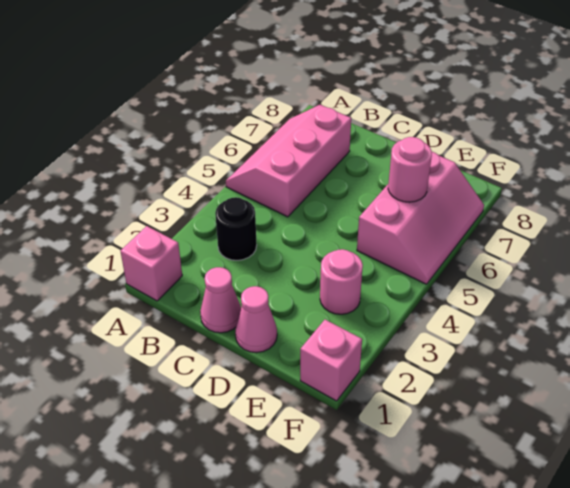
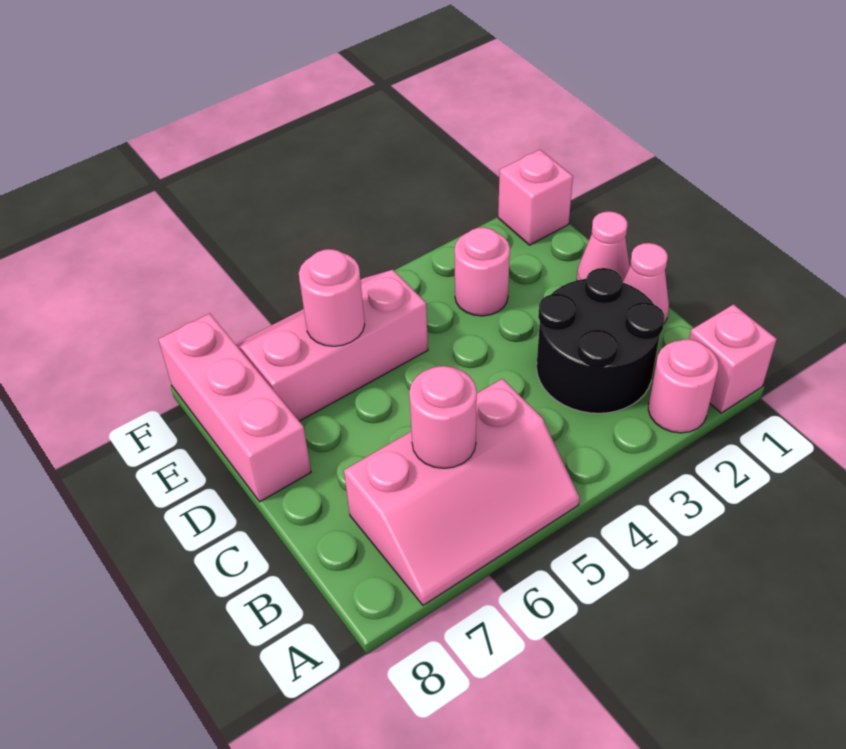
none -> pink 1x1 round brick [648,339,718,433]
black 1x1 round brick [215,197,257,260] -> black 2x2 round brick [537,268,665,413]
none -> pink 1x1 round brick [409,366,477,468]
none -> pink 1x3 brick [158,313,311,502]

